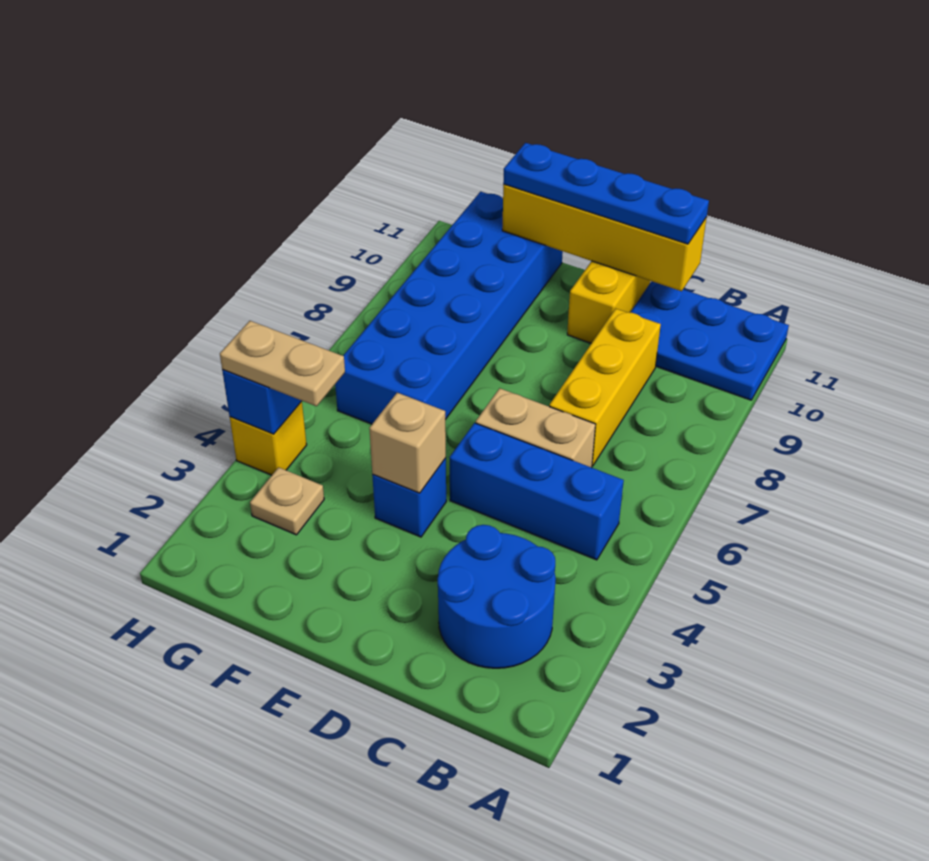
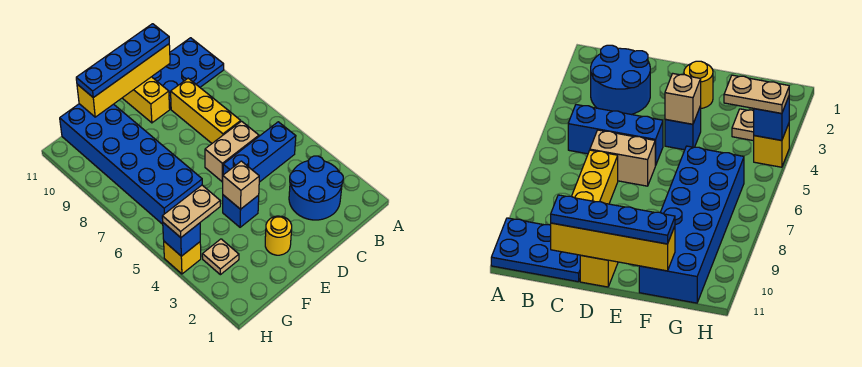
none -> yellow 1x1 round brick [265,216,292,255]

